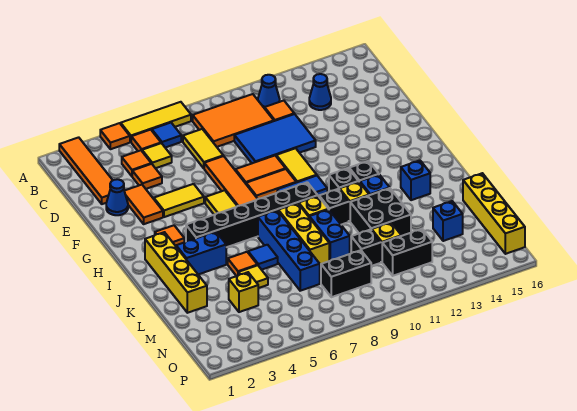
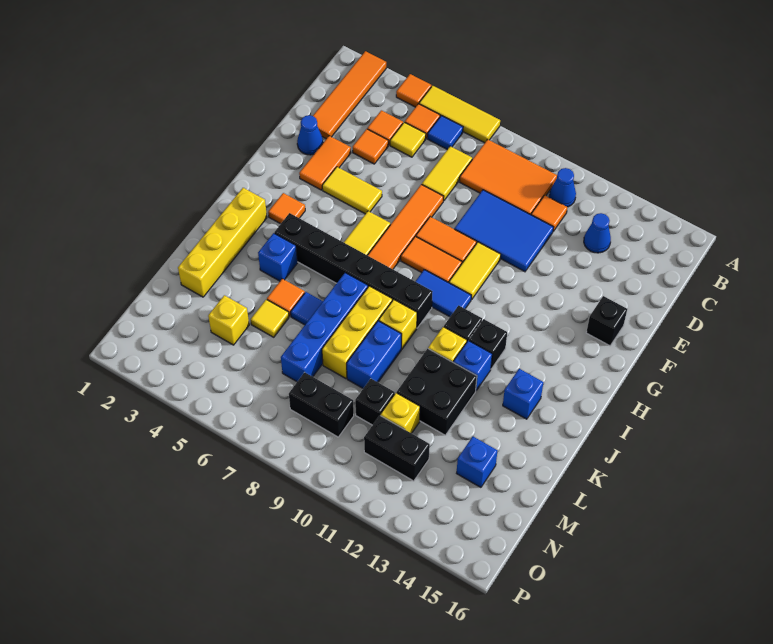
blue 1x2 brick [176,232,226,274] -> blue 1x1 brick [258,233,297,281]
black 1x1 brick [319,189,349,225] -> black 1x1 brick moved to [586,296,627,346]
yellow 1x4 brick [463,173,525,254] -> none

